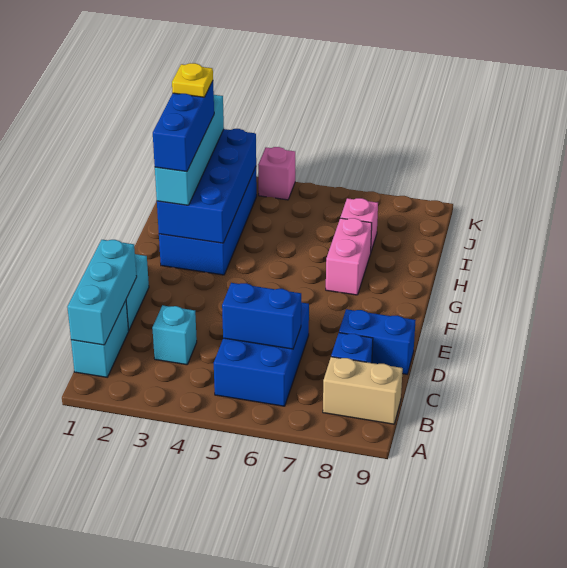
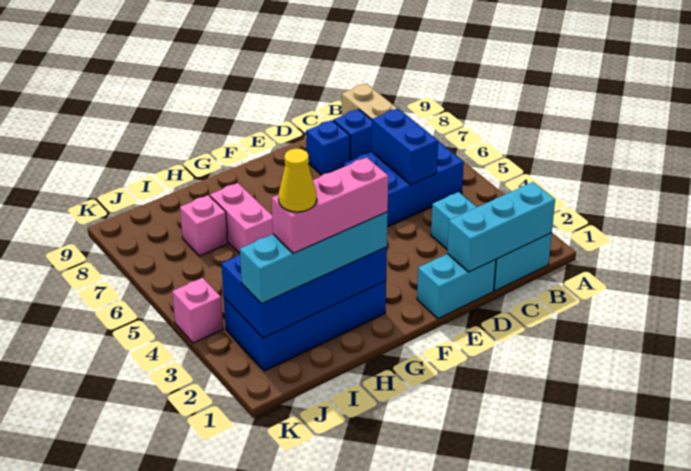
blue 1x2 brick [339,309,416,374] -> blue 1x1 brick [306,120,350,175]
blue 1x3 brick [153,81,214,172] -> pink 1x3 brick [272,157,388,253]
pink 1x2 brick [326,218,372,295] -> pink 1x2 brick turned to [210,183,273,254]
yellow 1x1 plate [172,63,213,97] -> yellow 1x1 cone [279,148,317,212]

